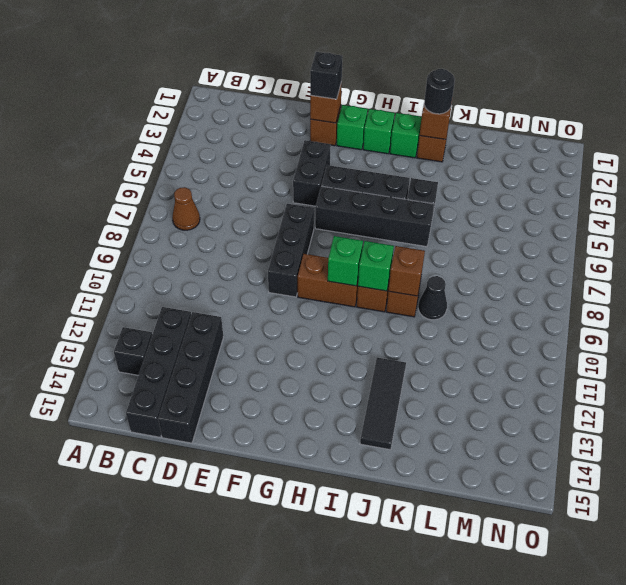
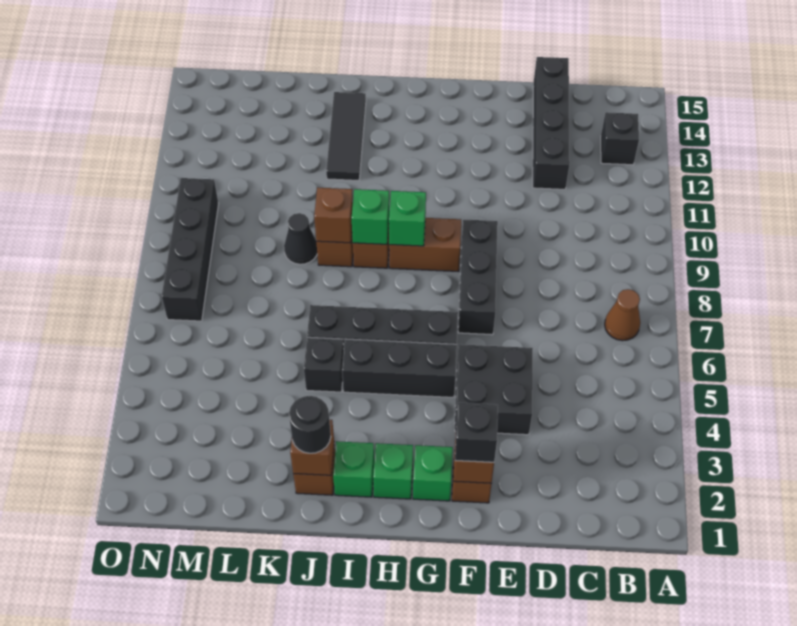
black 1x4 brick [126,307,191,437] -> black 1x4 brick moved to [162,178,219,321]
black 1x2 brick [293,140,331,206] -> black 2x2 brick [455,344,533,435]

